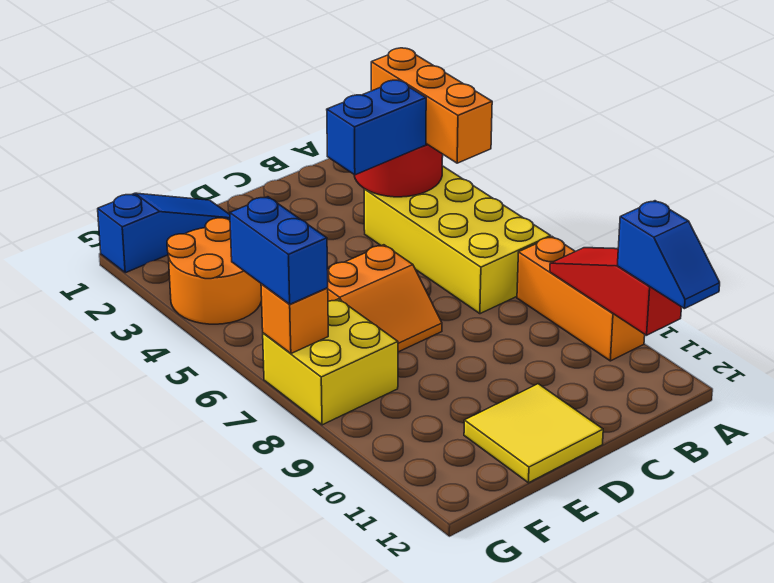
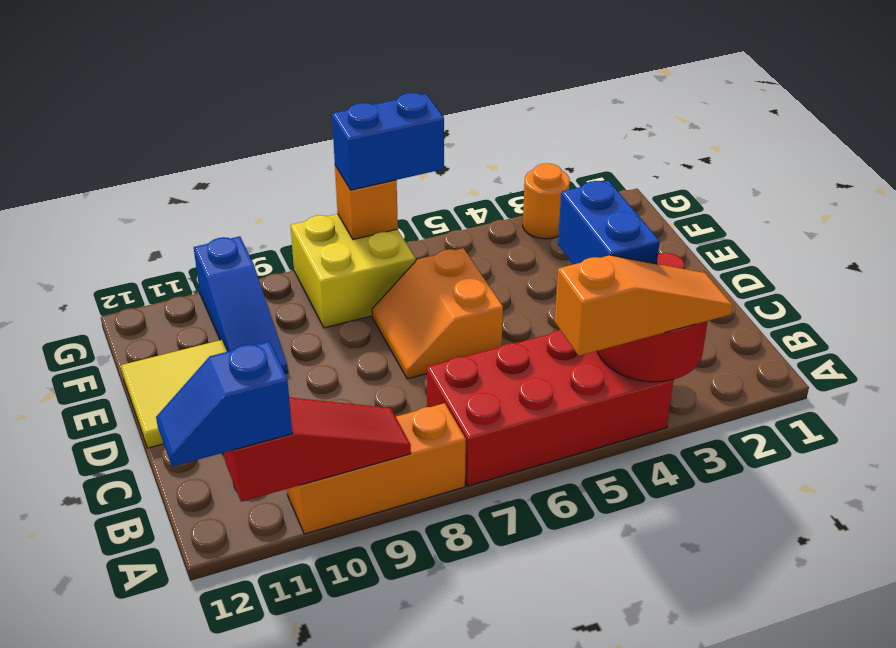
orange 1x3 brick [371,48,492,163] -> orange 1x3 slope [555,255,733,356]
yellow 2x4 brick [364,166,551,314] -> red 2x4 brick [427,330,673,486]
blue 1x3 slope [98,193,230,273] -> blue 1x3 slope moved to [194,236,288,374]
orange 2x2 round brick [167,218,262,324] -> orange 1x1 round brick [523,163,570,239]

